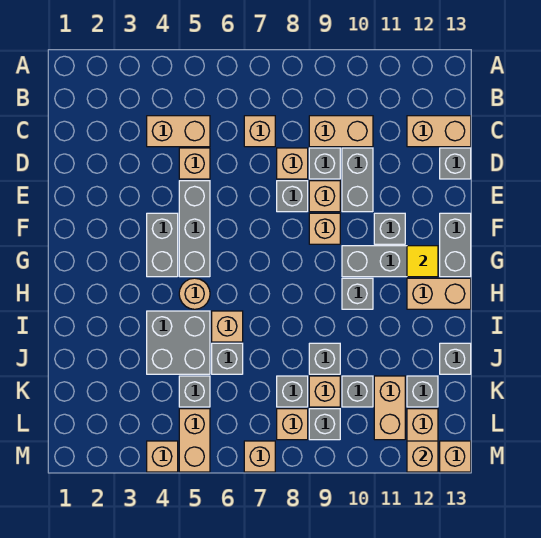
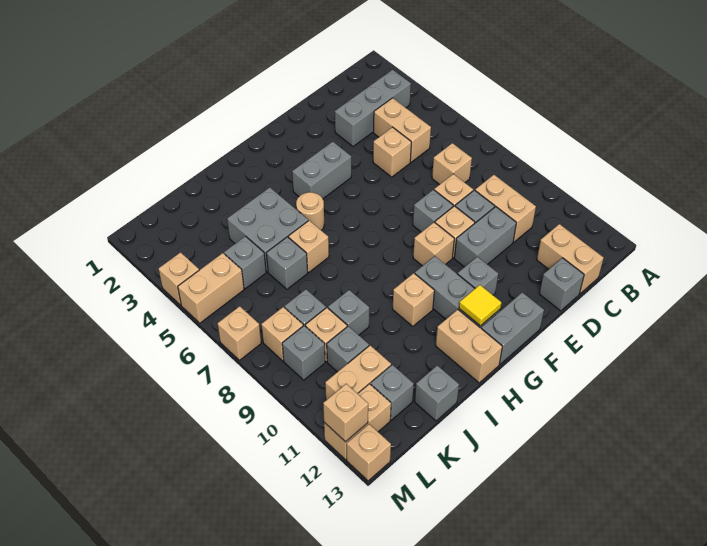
grey 1x3 brick [179,181,210,277] -> grey 1x3 brick moved to [335,70,411,147]
grey 1x1 brick [342,278,373,309] -> tan 1x1 brick [393,273,435,326]

